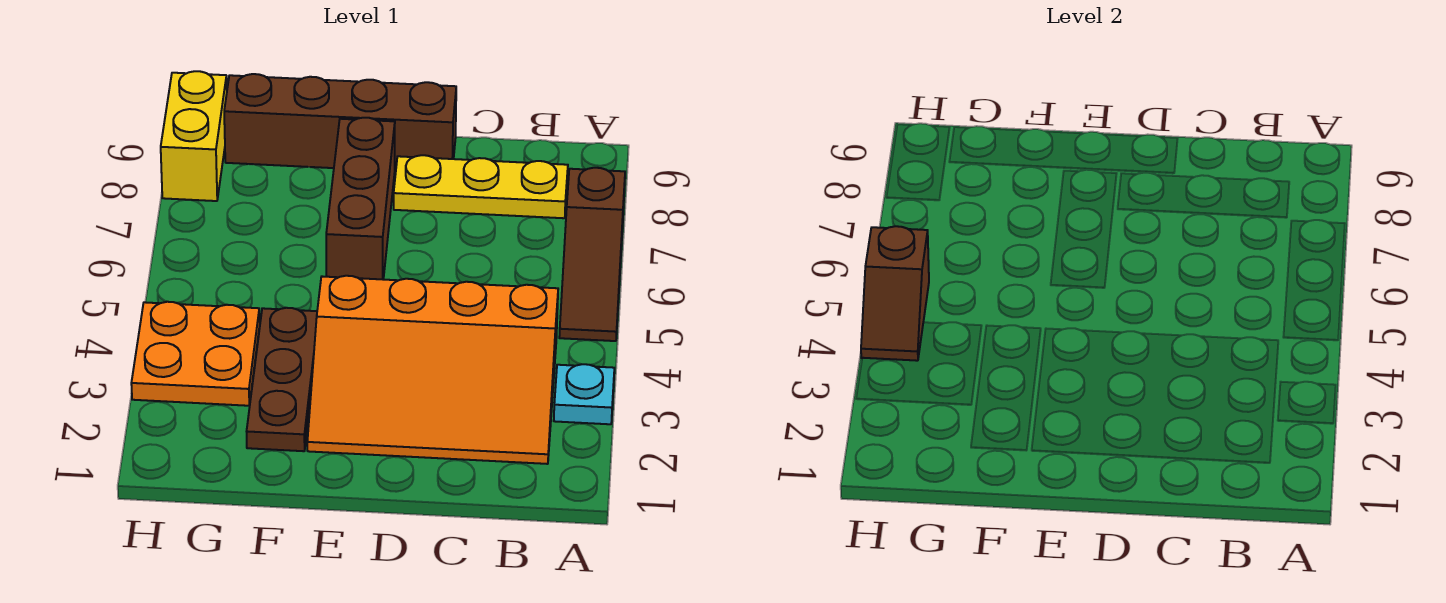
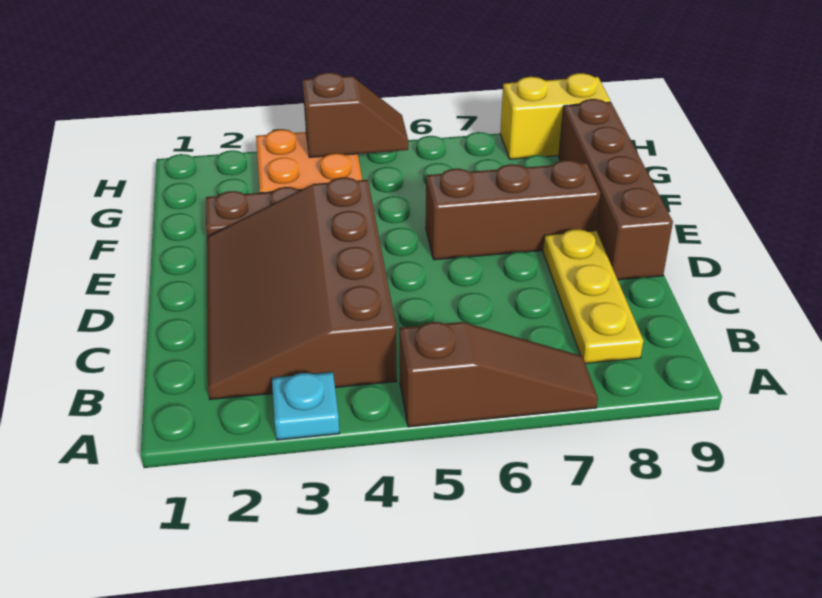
brown 1x3 slope [559,168,625,341] -> brown 1x3 slope turned to [400,322,598,427]
orange 3x4 slope [307,276,558,464] -> brown 3x4 slope [207,177,397,399]
brown 1x2 slope [861,226,929,361] -> brown 1x2 slope turned to [302,73,408,158]

